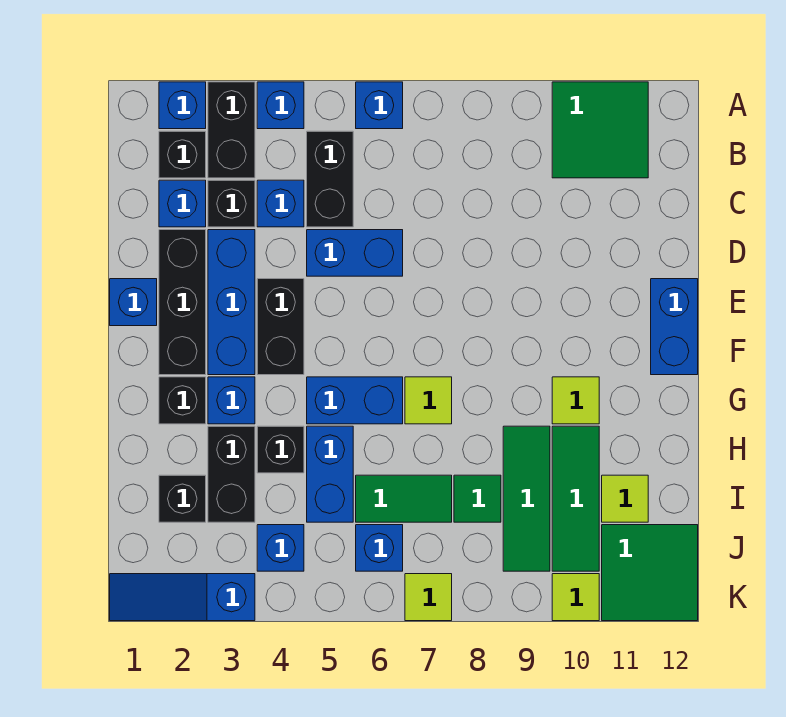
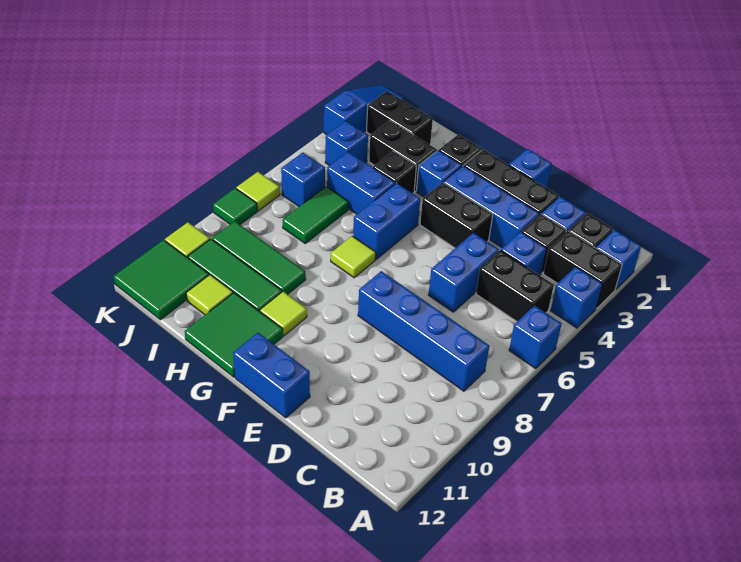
green 2x2 tile [552,82,648,178] -> green 2x2 tile moved to [185,293,283,377]
none -> blue 1x4 brick [358,271,489,391]
black 1x1 brick [159,475,206,522] -> black 1x2 brick [367,91,433,145]
green 1x1 tile [454,475,501,522] -> green 1x1 tile moved to [213,188,257,224]

